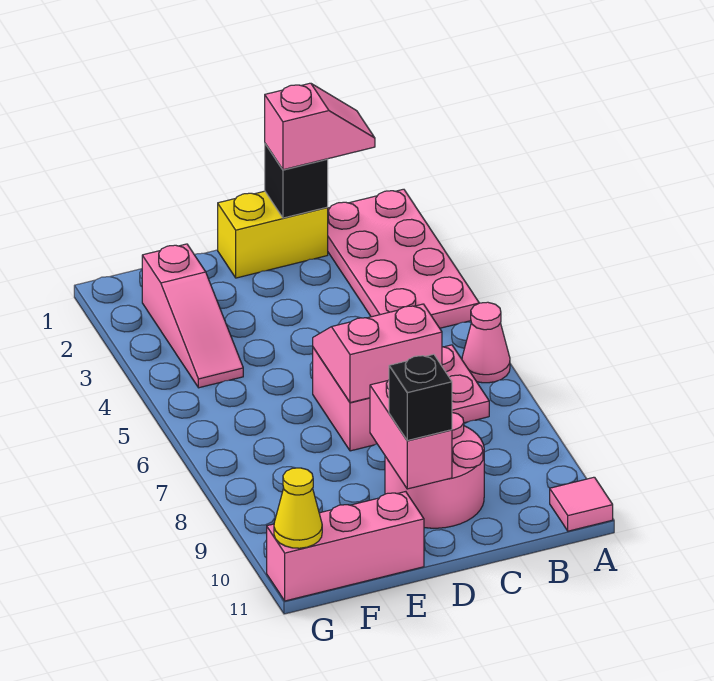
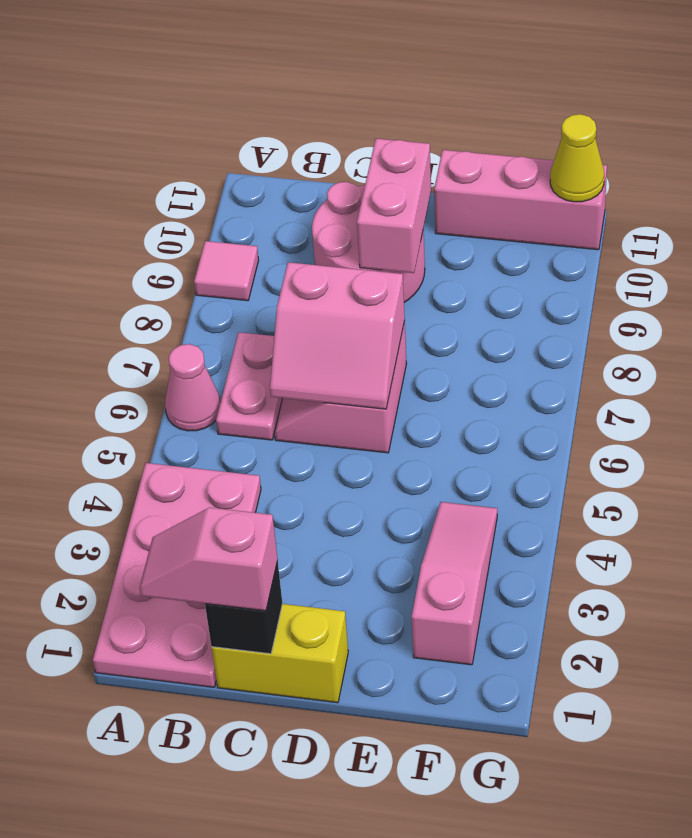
pink 1x1 tile [550,477,613,531] -> pink 1x1 tile moved to [194,241,259,301]
black 1x1 brick [389,354,452,441] -> none

